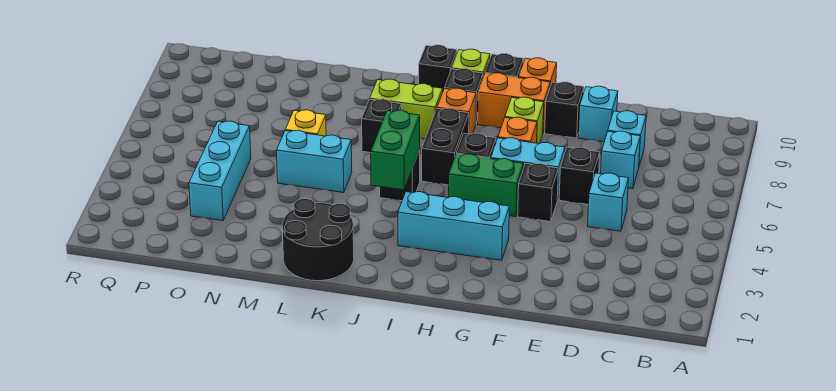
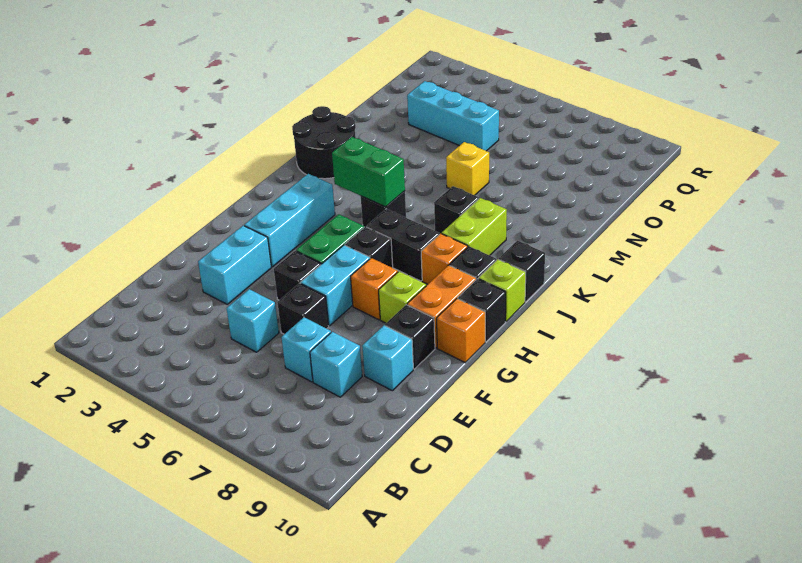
cyan 1x2 brick [276,130,352,193] -> cyan 1x2 brick moved to [198,226,271,304]

